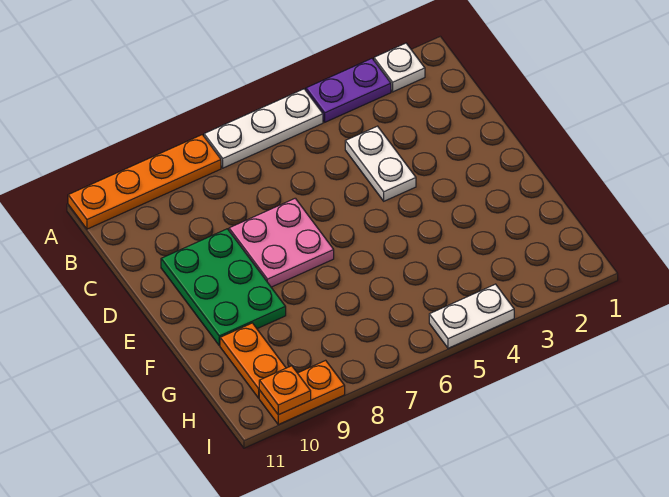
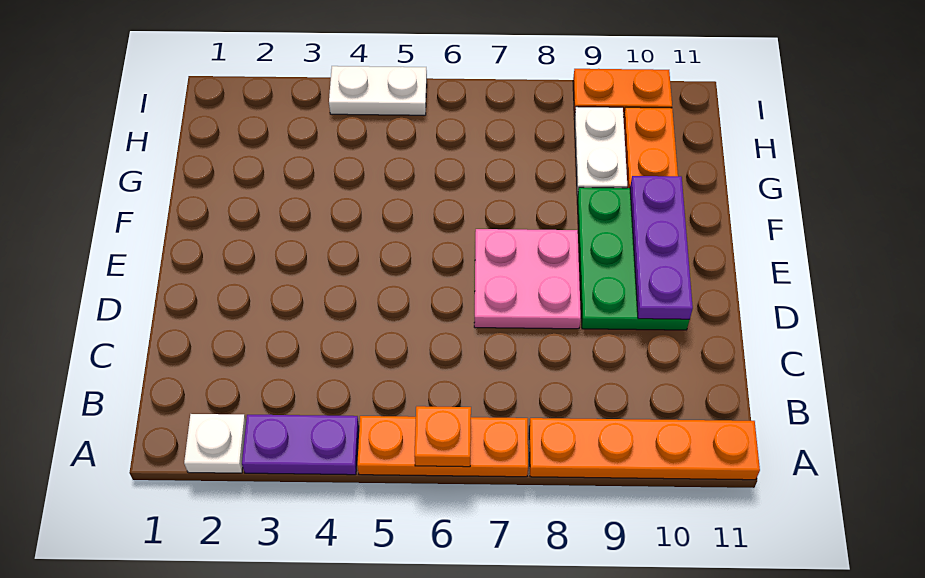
white 1x3 plate [204,89,323,168] -> orange 1x3 plate [357,416,528,477]
white 1x2 plate [345,126,416,201] -> white 1x2 plate moved to [574,107,627,197]
none -> purple 1x3 plate [630,176,693,319]
orange 1x1 plate [259,366,311,415] -> orange 1x1 plate moved to [415,406,471,467]

